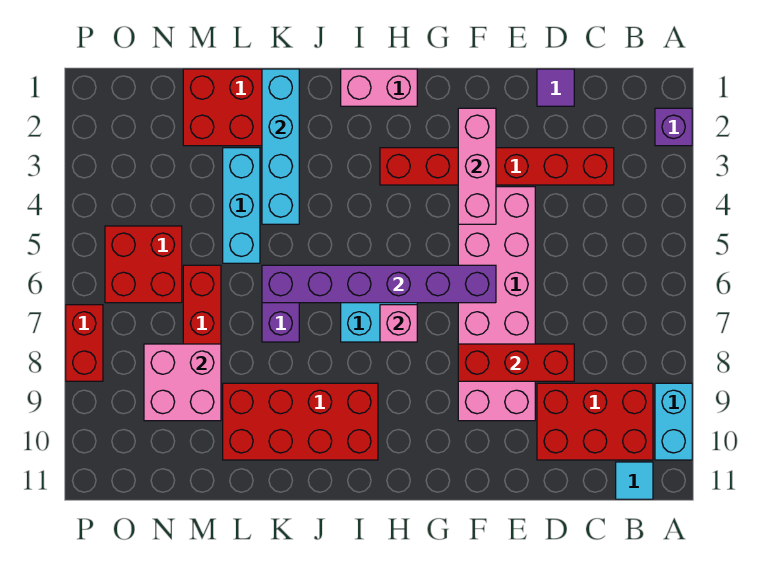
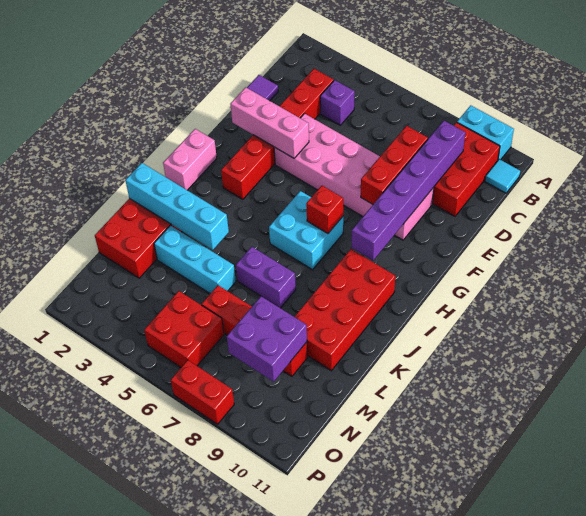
purple 1x1 brick [655,108,692,146] -> purple 1x1 brick moved to [320,80,355,125]
purple 1x6 brick [262,265,496,303] -> purple 1x6 brick moved to [352,121,465,260]
pink 1x1 brick [380,305,417,342] -> red 1x1 brick [306,186,343,233]
pink 2x2 brick [144,344,221,421] -> purple 2x2 brick [227,296,307,382]

